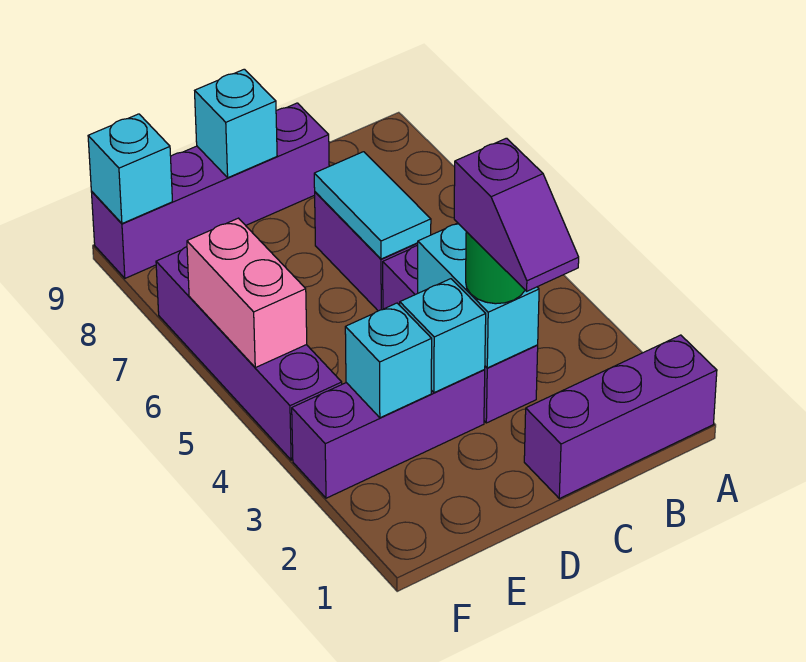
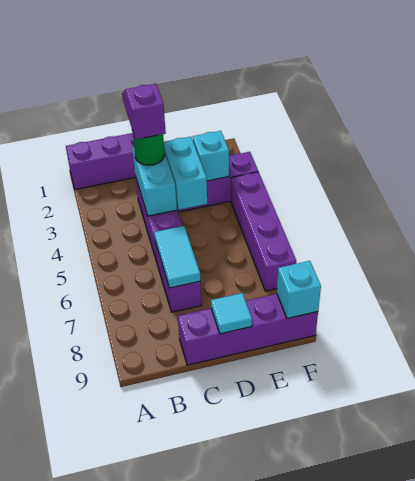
cyan 1x1 brick [400,279,486,393] -> cyan 1x2 brick [164,137,207,210]
cyan 1x1 brick [195,69,277,178] -> cyan 1x1 tile [211,293,252,334]
pink 1x2 brick [187,218,307,368] -> none

